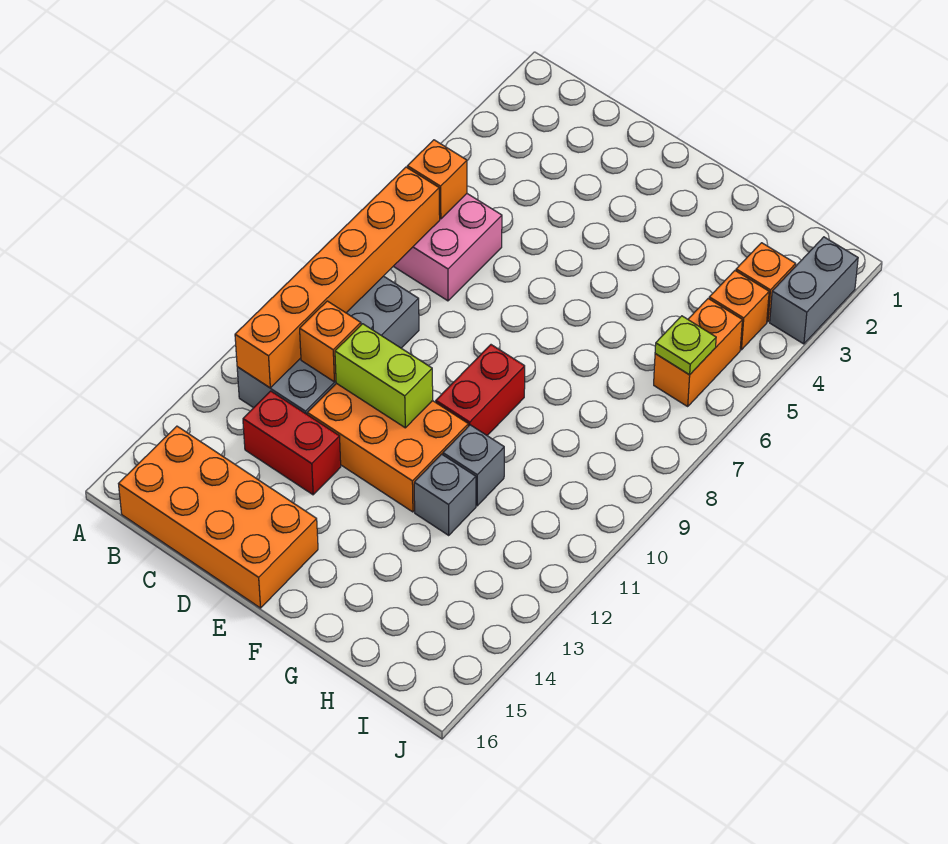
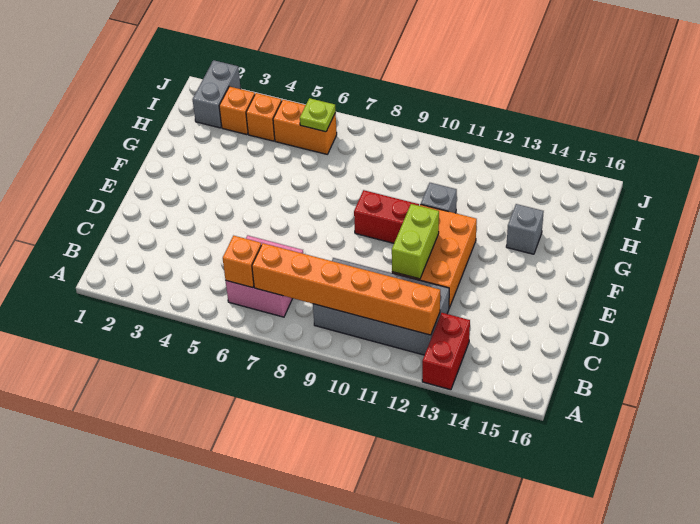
orange 2x4 brick [119,426,318,608] -> none
orange 1x1 brick [300,301,361,382] -> none
red 1x2 brick [243,391,341,495] -> red 1x2 brick moved to [422,313,470,390]
grey 1x1 brick [414,454,476,535] -> grey 1x1 brick moved to [506,204,544,254]
grey 1x2 brick [770,237,858,344] -> grey 1x2 brick turned to [192,60,241,128]

